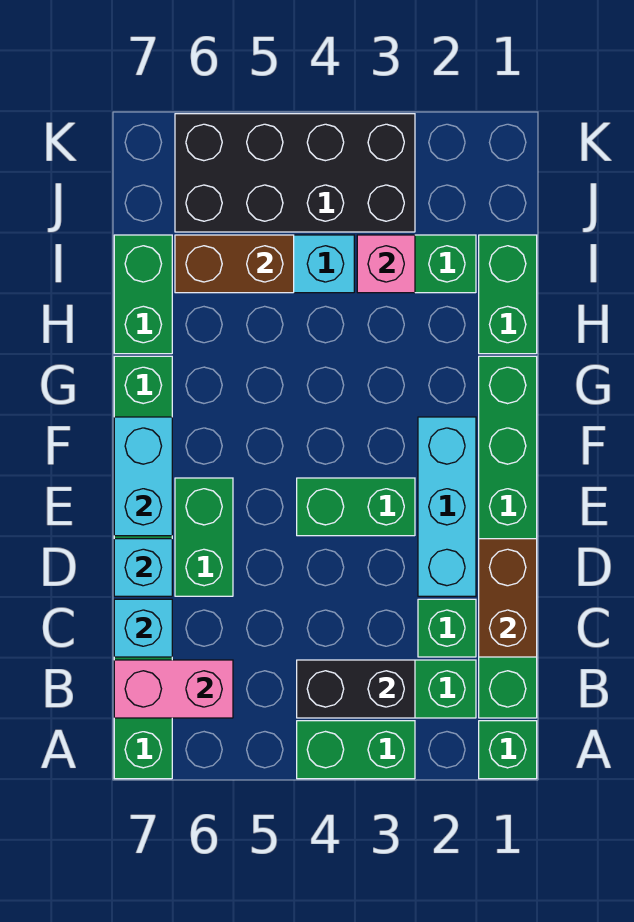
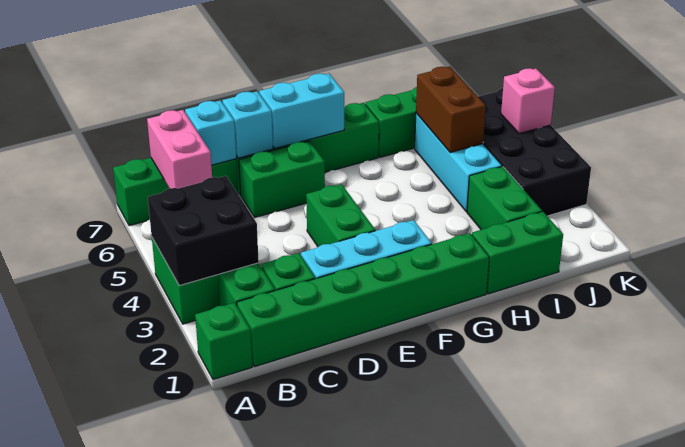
black 1x2 brick [297,660,415,718] -> black 2x2 brick [148,176,259,286]
brown 1x2 brick [479,539,537,657] -> none
pink 1x1 brick [357,235,415,293] -> pink 1x1 brick moved to [501,68,555,134]

